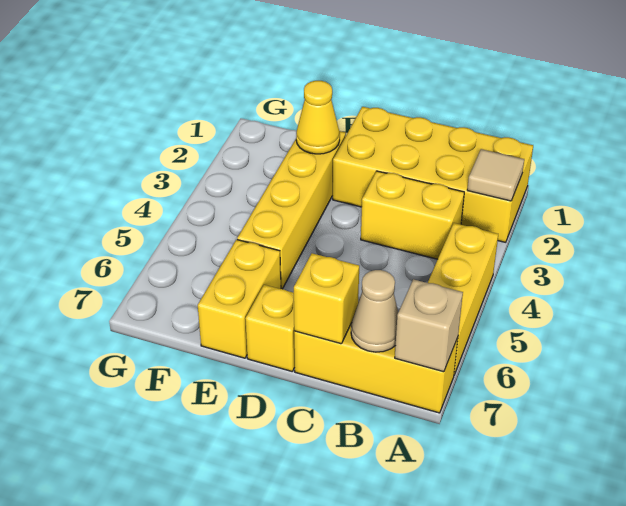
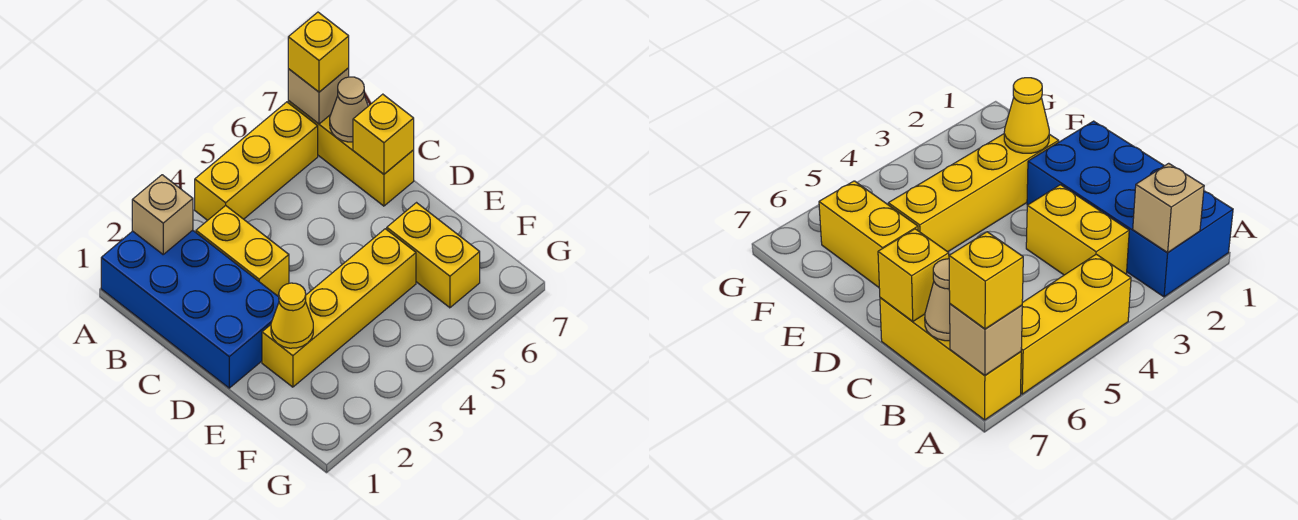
yellow 2x4 brick [333,107,533,242] -> blue 2x4 brick [101,230,279,388]
tan 1x1 tile [467,149,524,201] -> tan 1x1 brick [132,175,193,254]
yellow 1x1 brick [245,285,295,371] -> yellow 1x1 brick moved to [288,12,349,92]
yellow 1x2 brick [198,240,281,358] -> yellow 1x2 brick turned to [387,203,480,308]

